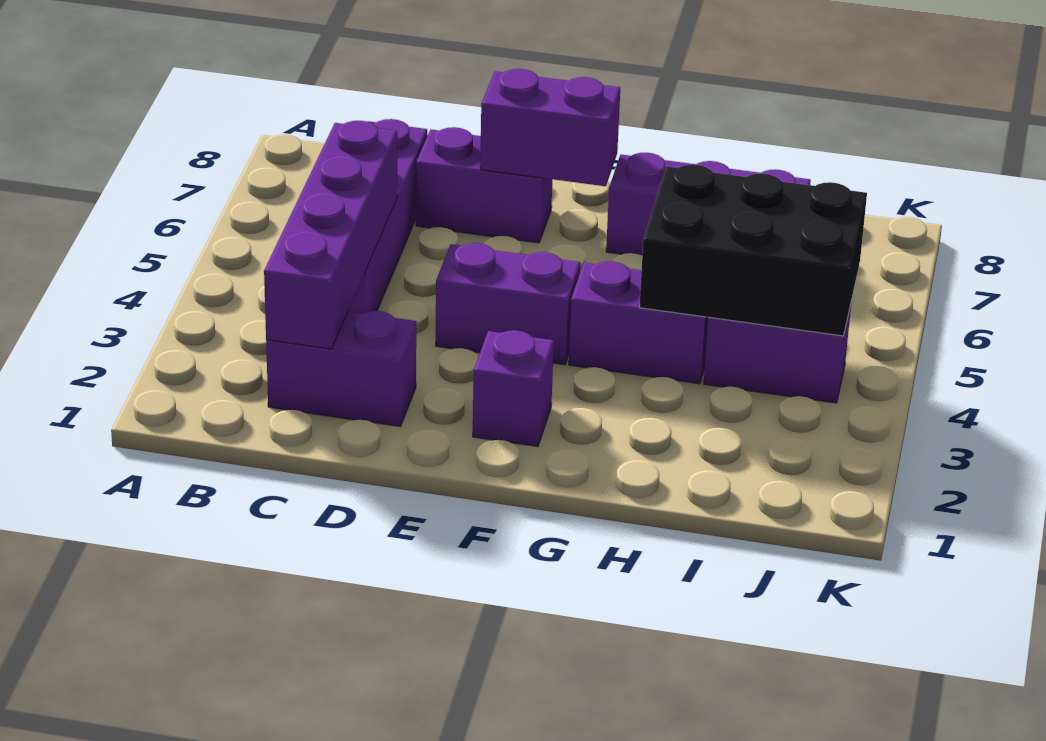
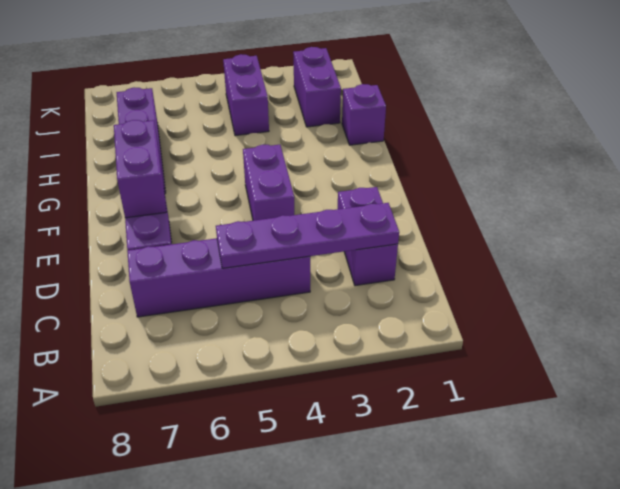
purple 1x4 brick [264,121,397,349] -> purple 1x4 plate [216,203,399,268]
purple 1x1 brick [473,330,554,447] -> purple 1x1 brick moved to [342,84,386,145]
purple 1x2 brick [569,261,708,384] -> purple 1x2 brick moved to [293,47,341,127]
black 2x3 brick [640,164,867,336] -> none

